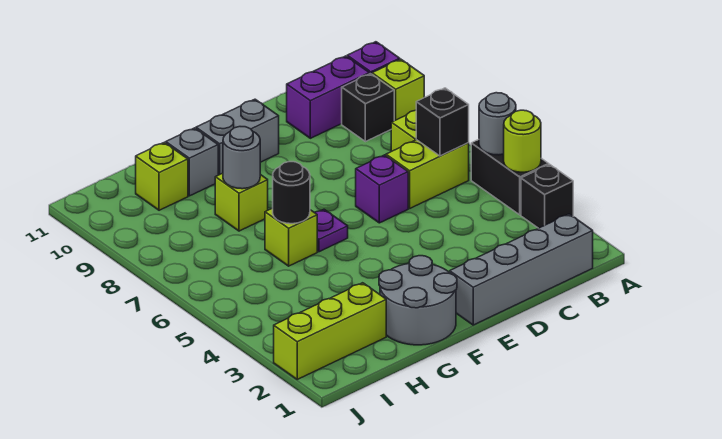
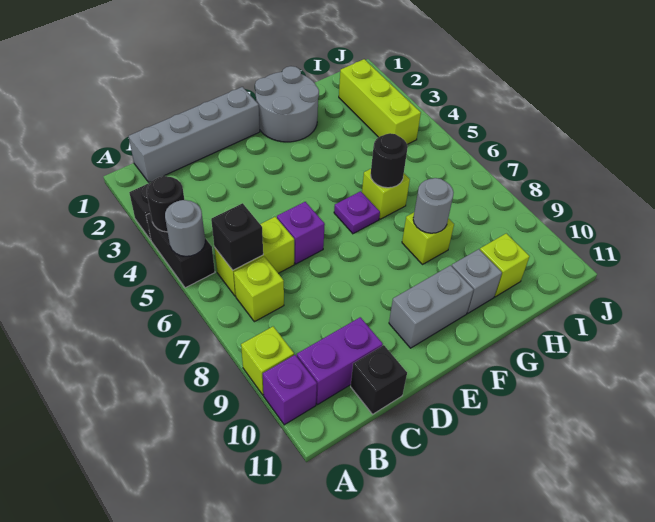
lime 1x1 round brick [504,110,541,172] -> black 1x1 round brick [147,176,184,232]
black 1x1 brick [342,74,394,142] -> black 1x1 brick moved to [351,345,407,414]
lime 1x3 brick [274,283,386,379] -> lime 1x3 brick turned to [339,59,421,144]

